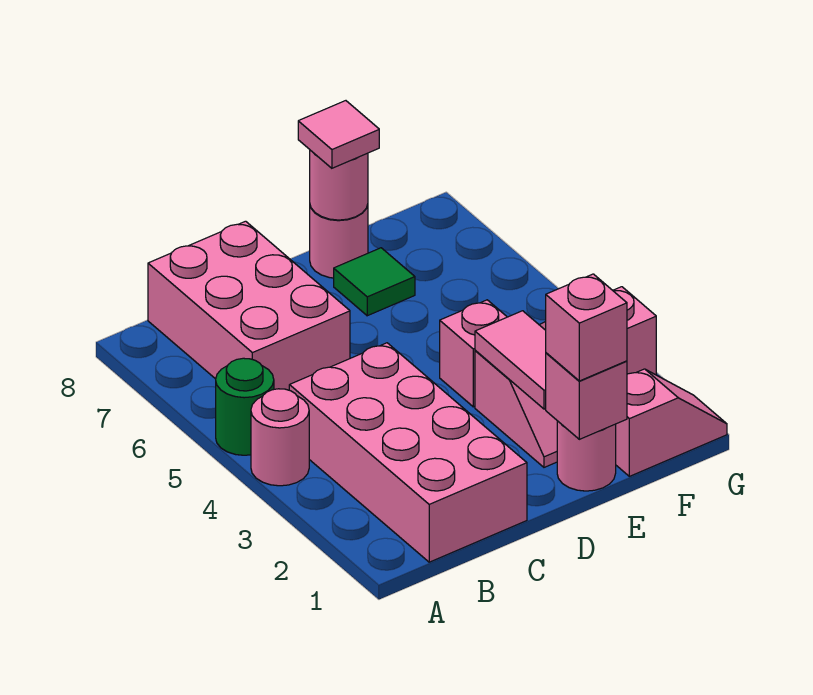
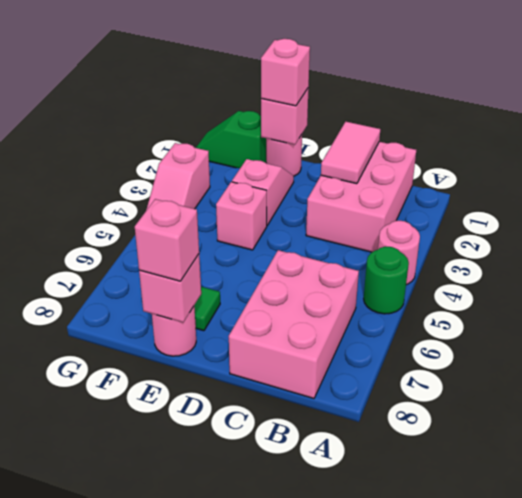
pink 2x4 brick [289,343,527,562] -> pink 2x3 brick [306,142,416,252]
pink 1x2 tile [475,311,546,409] -> pink 1x2 tile moved to [321,122,380,184]
pink 1x1 round brick [310,150,368,220] -> pink 1x1 brick [139,254,201,322]
pink 1x1 tile [298,101,379,168] -> pink 1x1 brick [135,199,199,281]
pink 1x2 slope [616,369,727,476] -> green 1x2 slope [196,111,266,168]

